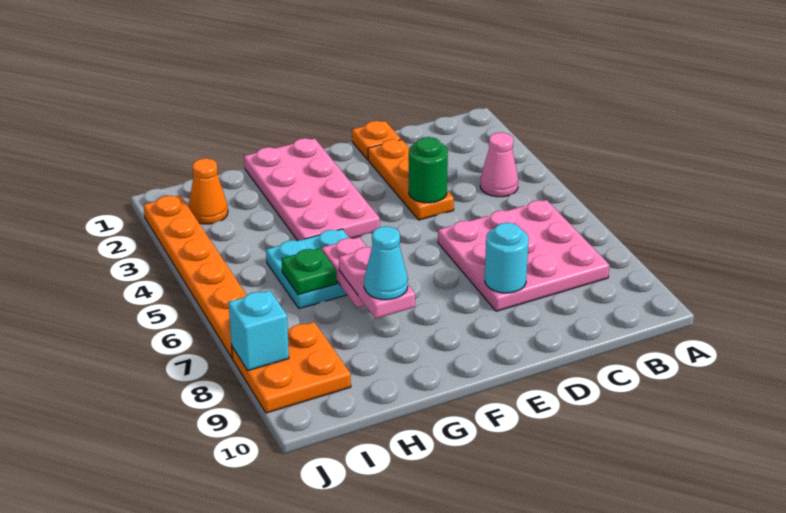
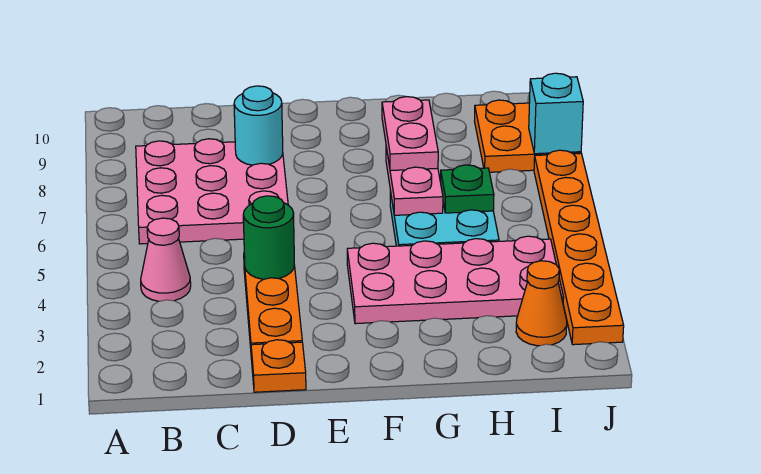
pink 2x4 plate [244,138,380,241] -> pink 2x4 plate turned to [347,236,564,324]
cyan 1x1 cone [364,226,408,300] -> none

